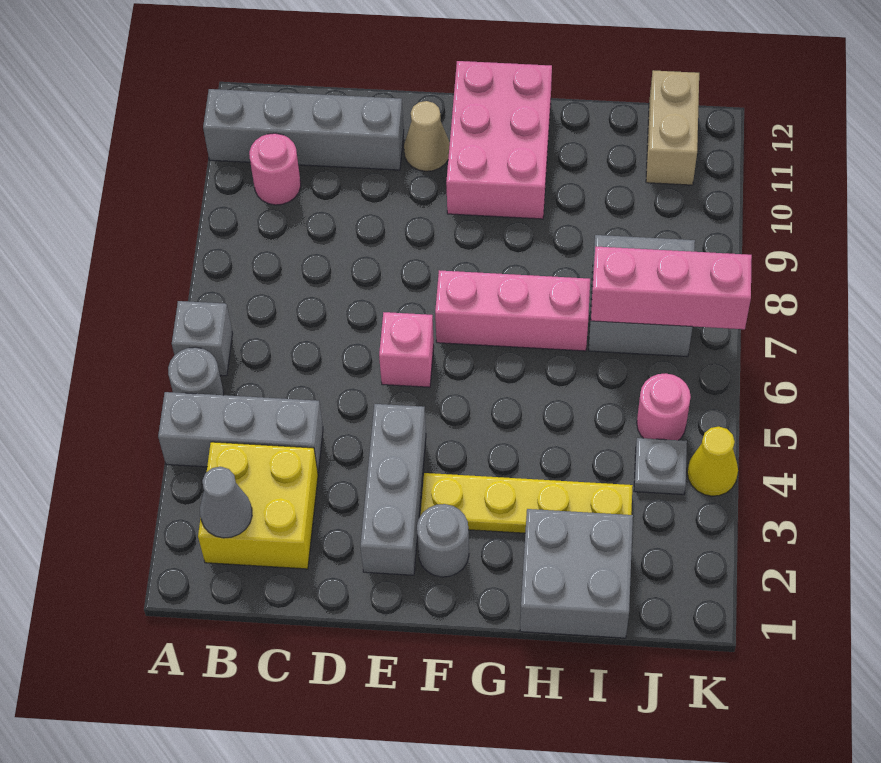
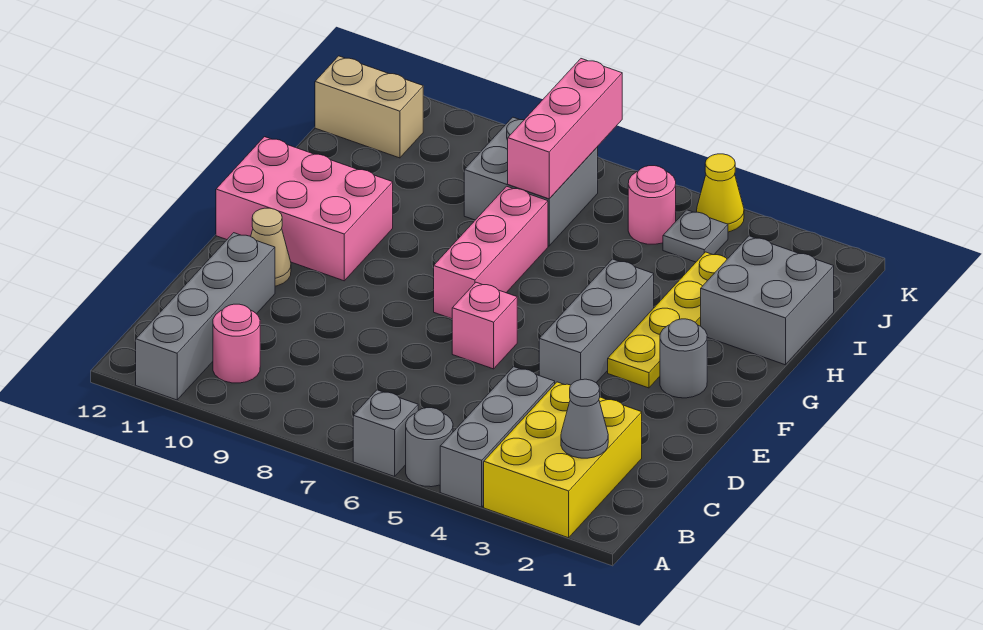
yellow 2x2 brick [198,442,318,569] -> yellow 2x3 brick [484,382,642,538]
grey 1x3 brick [360,404,426,575] -> grey 1x3 brick turned to [539,259,654,385]

